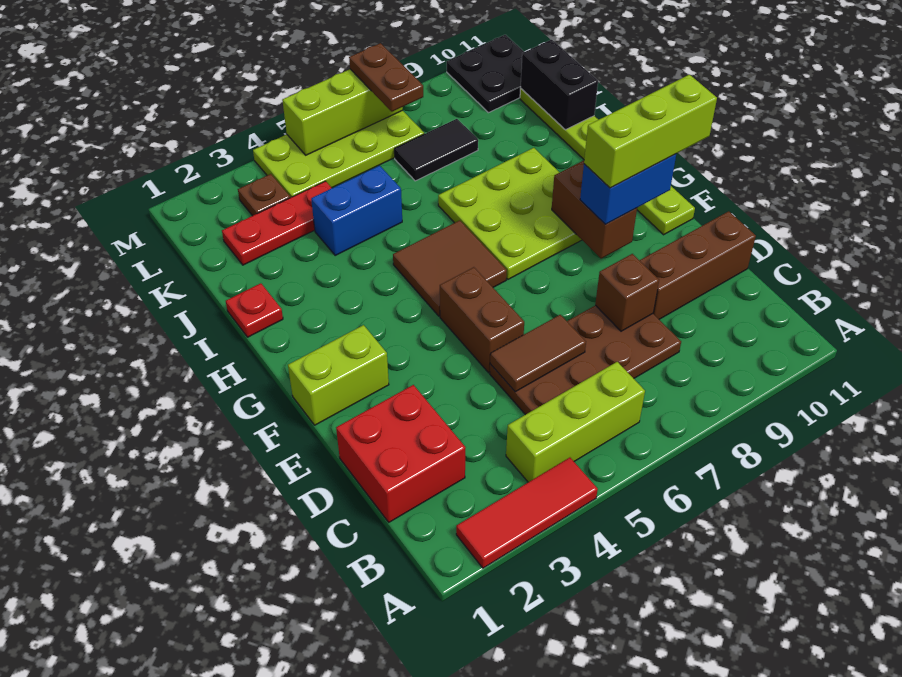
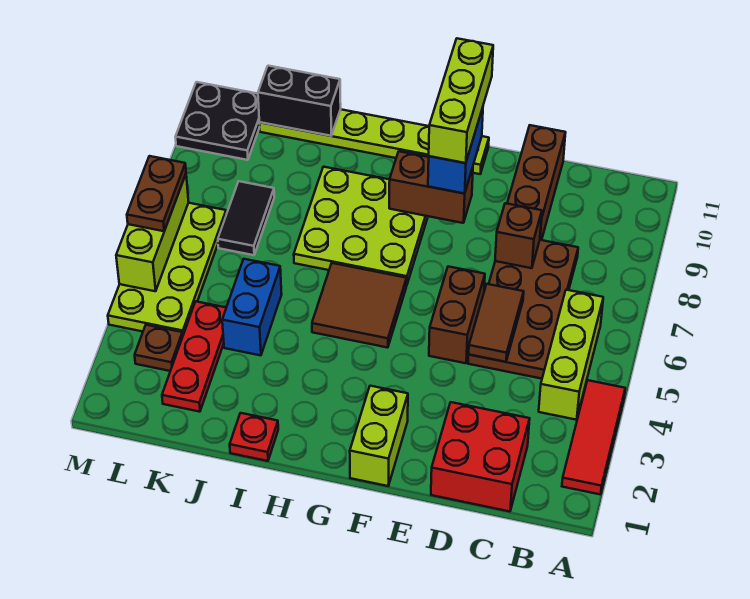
brown 1x2 brick [440,267,524,373] -> brown 1x2 brick turned to [429,266,485,363]
brown 1x2 plate [349,43,423,112] -> brown 1x2 plate turned to [127,156,186,231]

